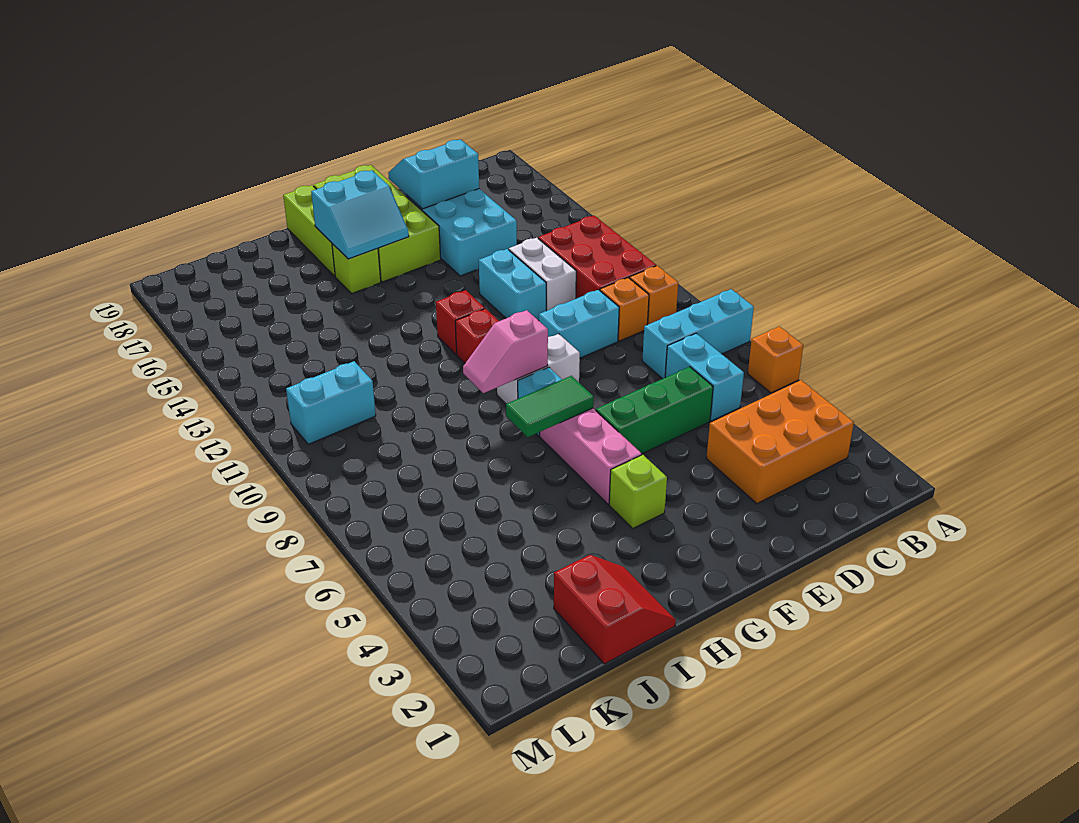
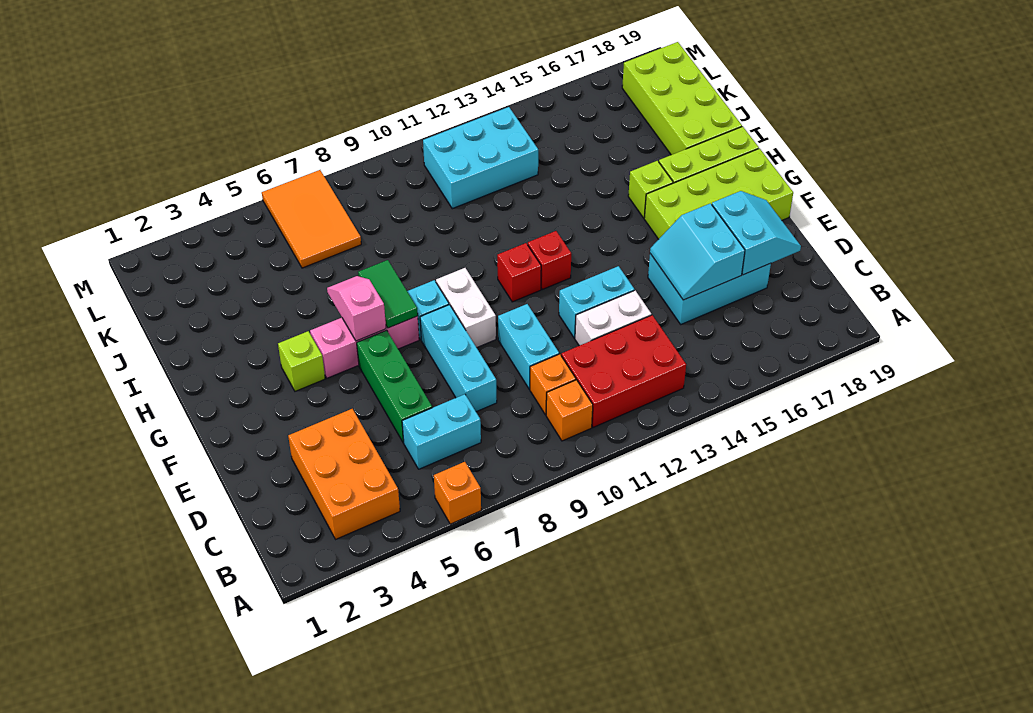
cyan 1x3 brick [642,289,754,379] -> cyan 1x3 brick moved to [420,305,497,412]
pink 1x2 slope [463,310,548,393] -> pink 1x2 slope moved to [327,276,386,341]
cyan 2x2 slope [311,170,409,259] -> cyan 2x2 slope moved to [650,203,745,300]
red 2x2 slope [554,555,676,664] -> none
none -> lime 2x4 brick [622,42,742,155]
none -> orange 2x3 tile [262,170,361,268]
cyan 1x2 brick [286,361,376,444] -> cyan 2x3 brick [423,107,538,209]

